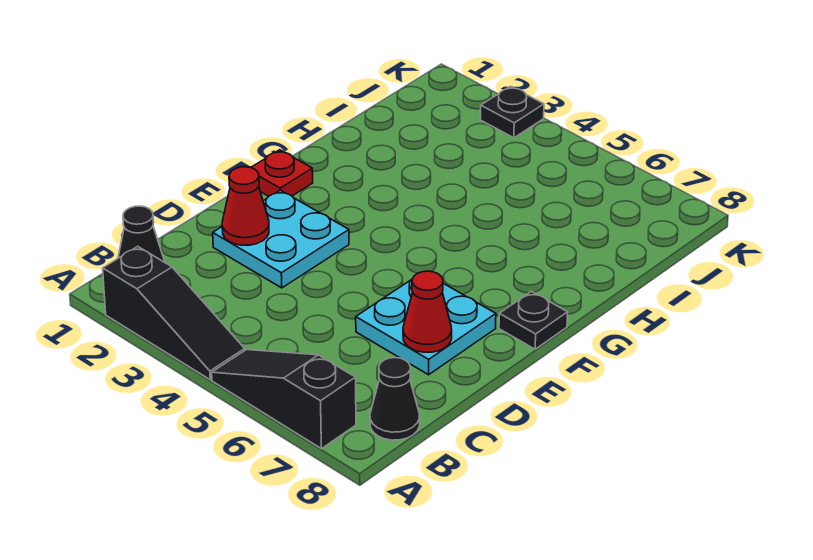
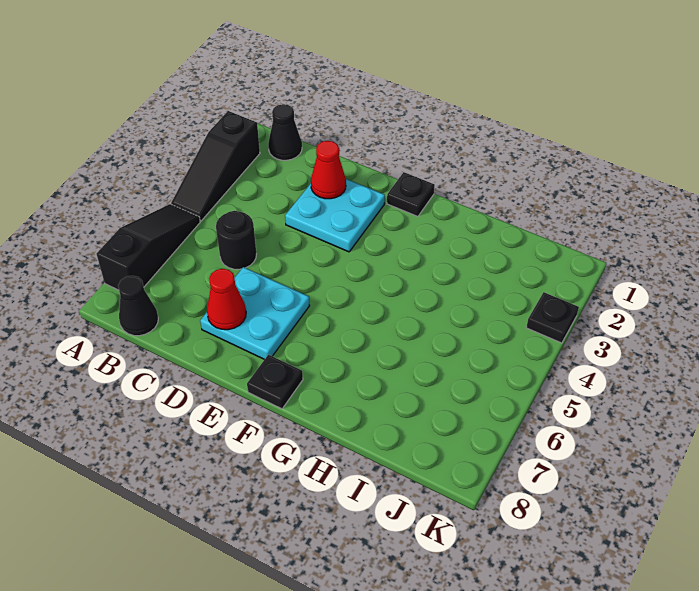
none -> black 1x1 round brick [216,211,256,269]
red 1x1 plate [251,150,313,196] -> black 1x1 plate [387,172,435,216]

